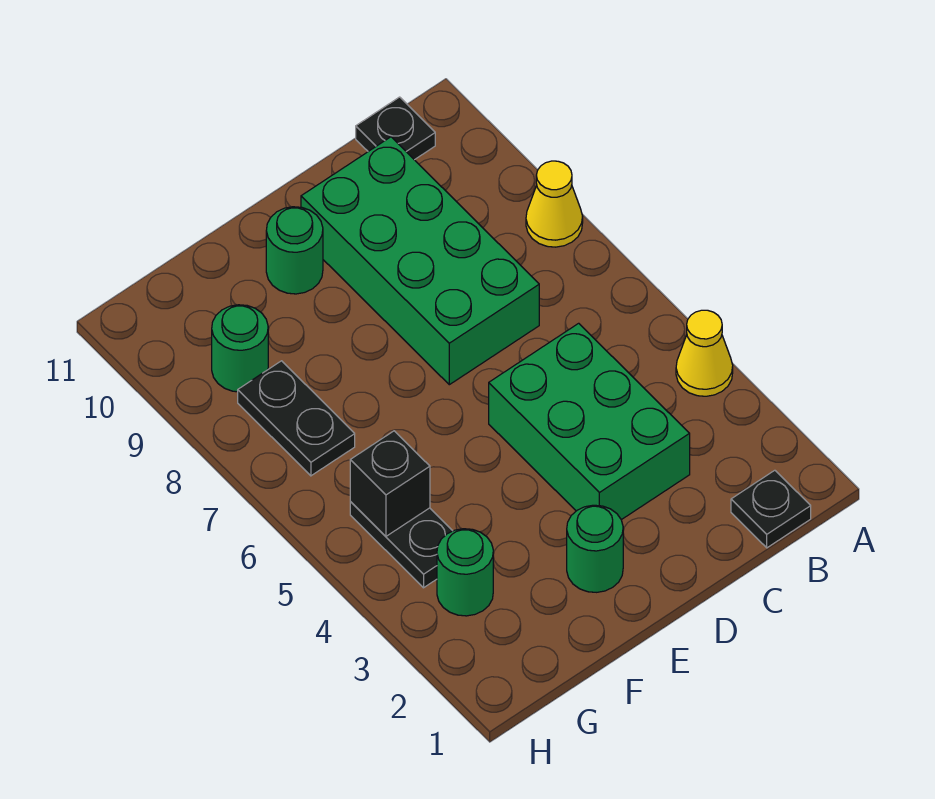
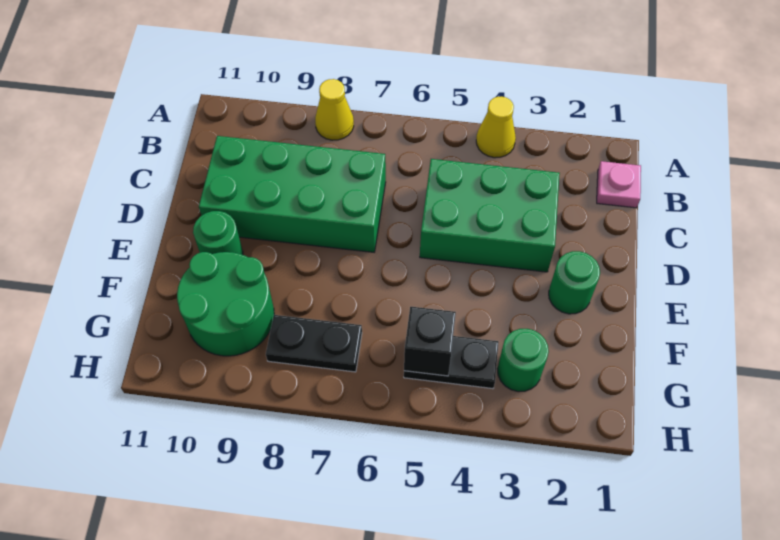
black 1x1 plate [731,470,811,548] -> pink 1x1 plate [597,161,641,208]
black 1x1 plate [356,97,435,160] -> none
green 1x1 round brick [212,305,268,392] -> green 2x2 round brick [177,252,274,356]

